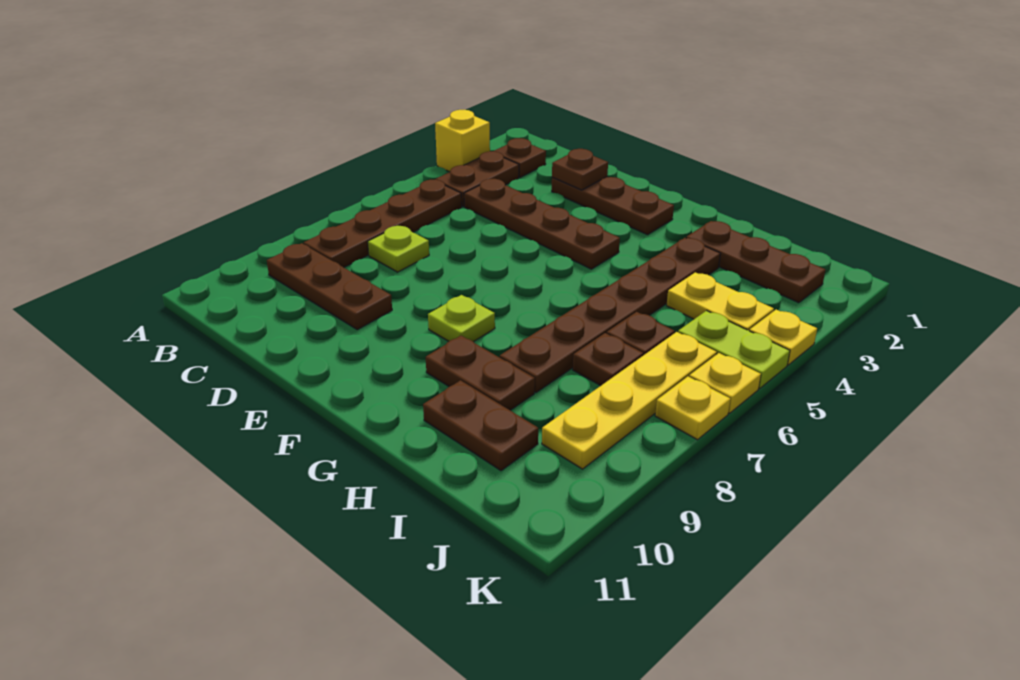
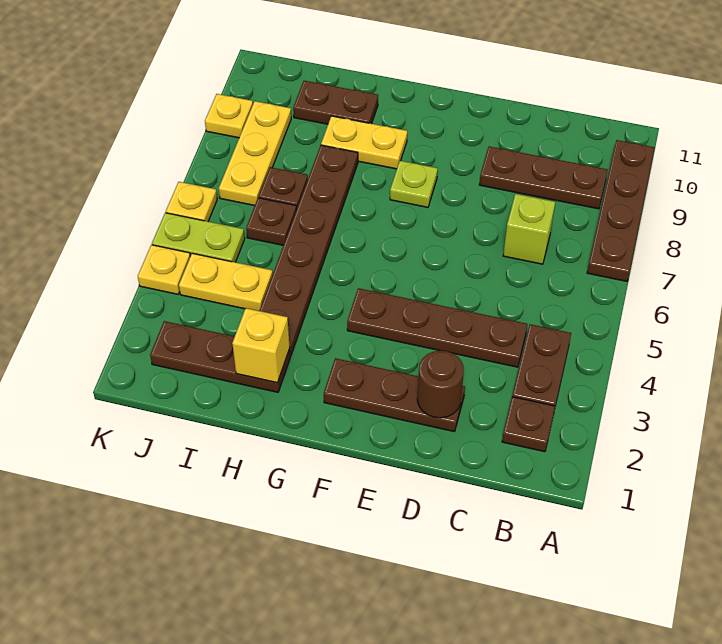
yellow 1x1 brick [435,110,490,172] -> yellow 1x1 brick moved to [232,308,290,383]
brown 1x4 plate [304,180,462,267] -> brown 1x4 plate moved to [587,140,655,281]
lime 1x1 plate [368,226,429,272] -> lime 1x1 brick [503,194,555,264]
brown 1x1 plate [552,149,608,190] -> brown 1x1 round brick [417,351,464,418]
brown 1x2 plate [426,336,535,410] -> yellow 1x2 plate [321,116,407,169]
yellow 1x4 plate [542,332,717,469] -> yellow 1x3 plate [219,101,291,206]
yellow 1x1 plate [655,377,730,440] -> yellow 1x1 plate moved to [205,94,253,138]

